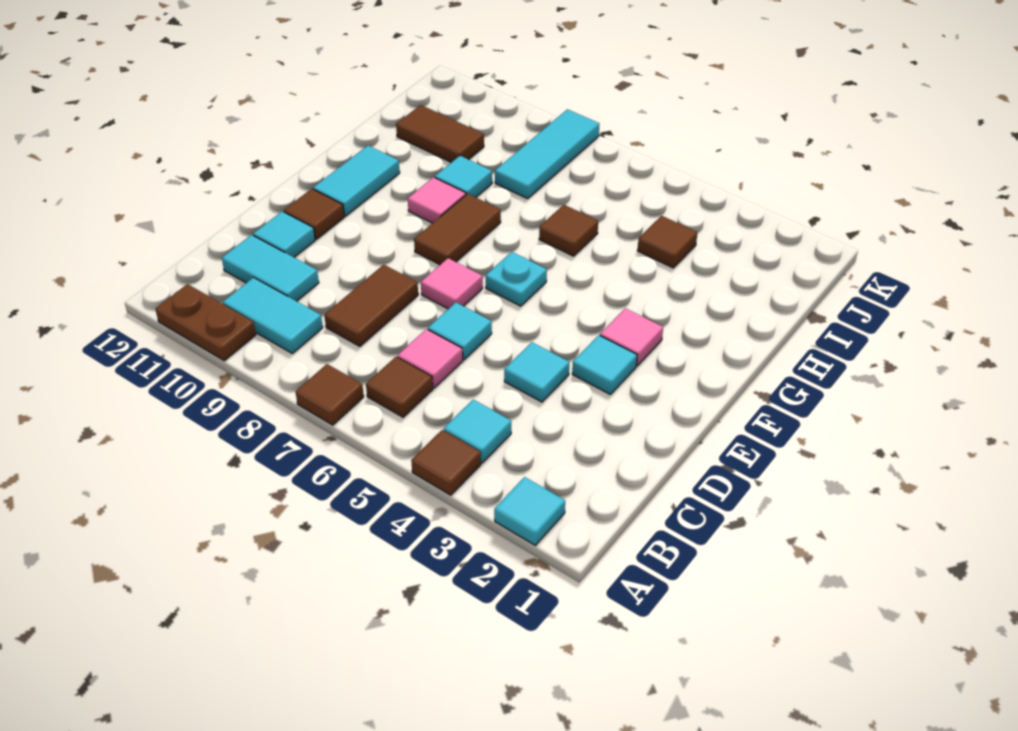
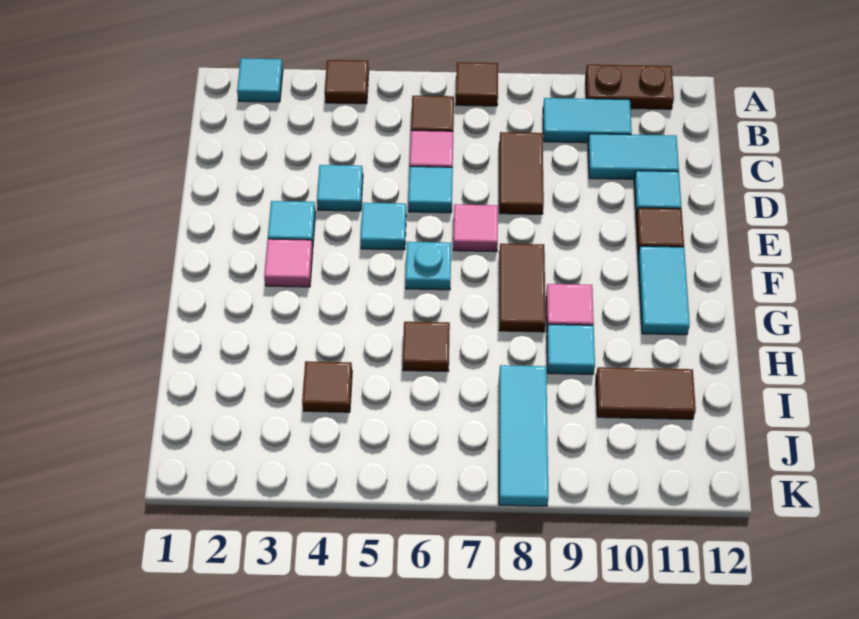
cyan 1x1 tile [444,400,511,463] -> cyan 1x1 tile moved to [361,203,406,250]

